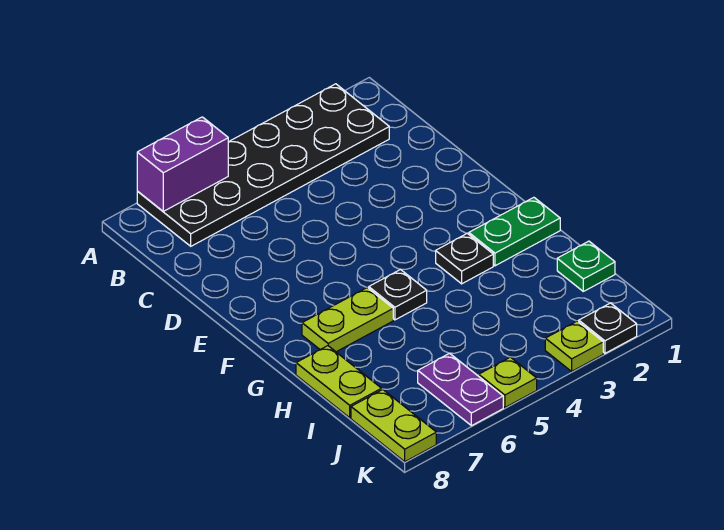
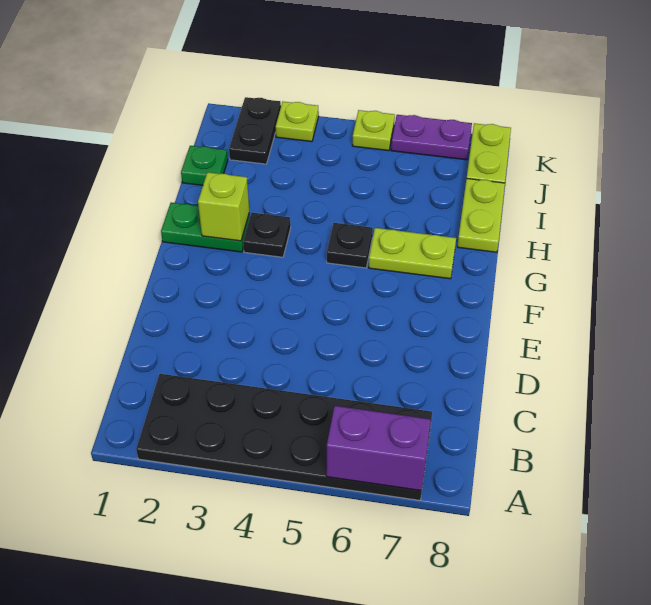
none -> lime 1x1 brick [198,172,249,241]
purple 1x2 plate [418,353,503,426] -> purple 1x2 plate turned to [391,115,472,160]
black 1x1 plate [579,303,637,353] -> black 1x2 plate [229,97,281,164]

